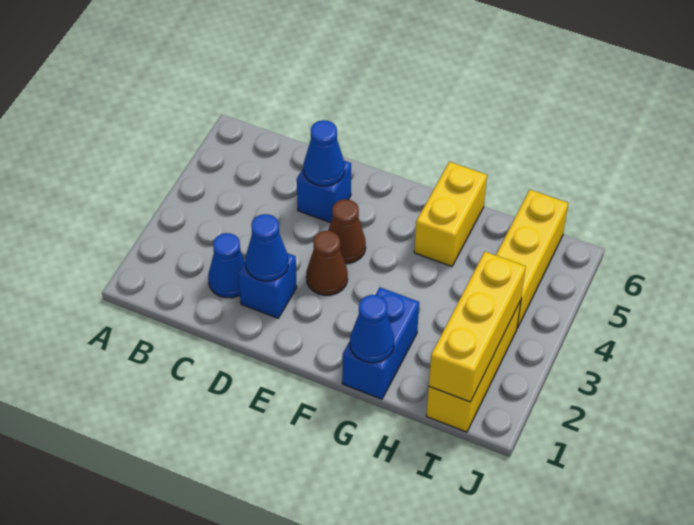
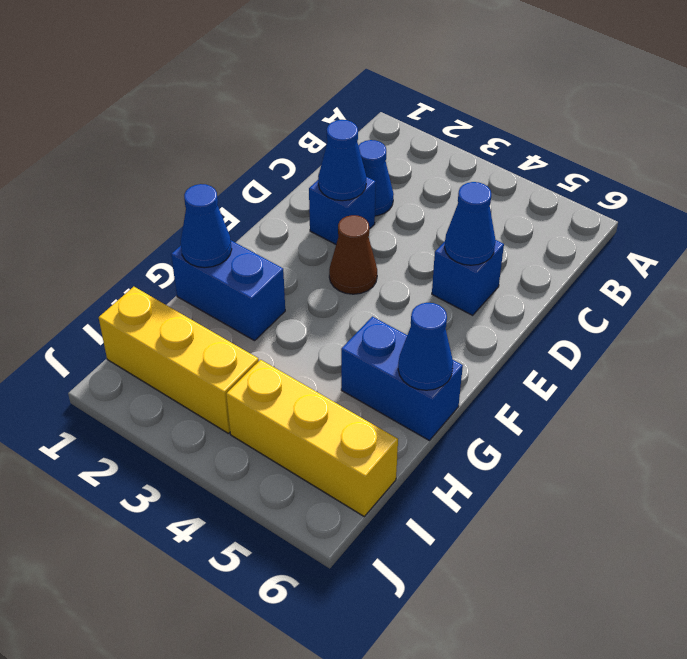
brown 1x1 cone [328,199,366,264] -> none
yellow 1x2 brick [414,162,487,266] -> blue 1x2 brick [341,317,463,441]
none -> blue 1x1 cone [398,303,453,390]
yellow 1x3 brick [429,252,526,402] -> none

